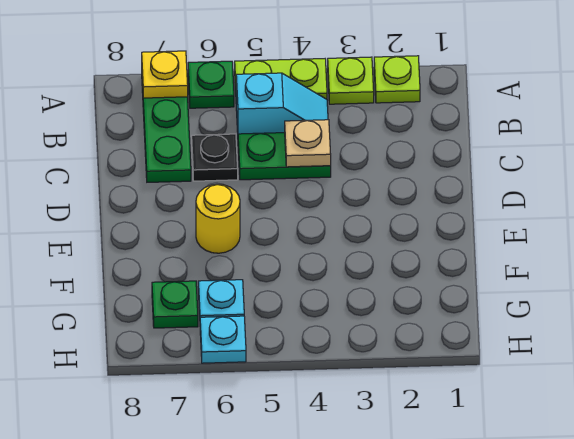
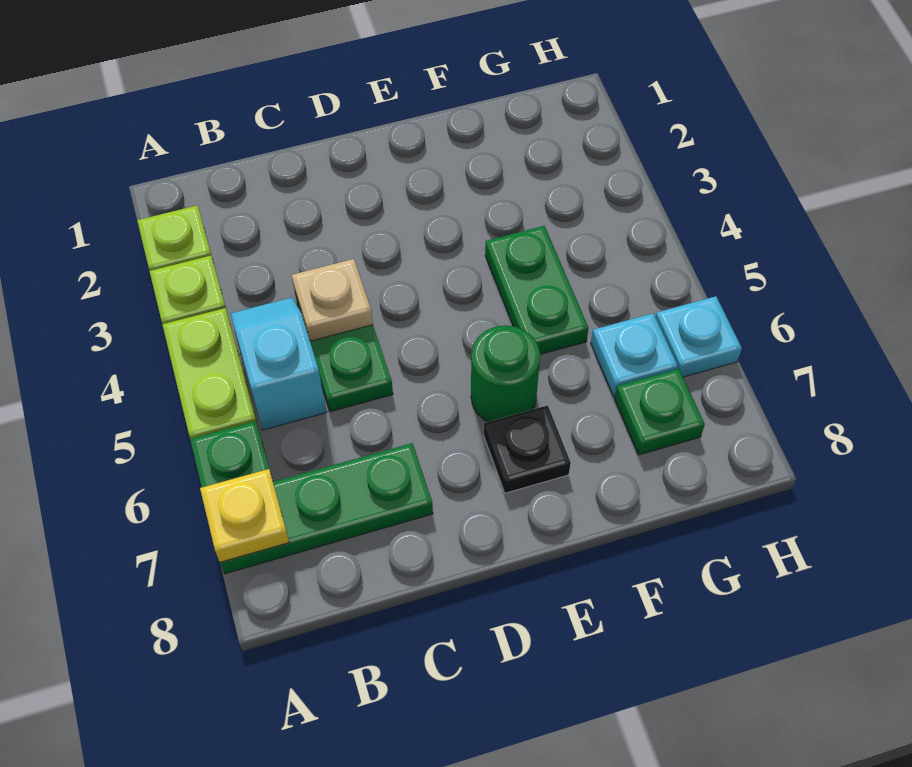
black 1x1 plate [192,134,238,181] -> black 1x1 plate moved to [484,405,571,493]
yellow 1x1 round brick [196,184,240,253] -> green 1x1 round brick [471,325,540,422]
none -> green 1x2 plate [485,226,589,354]

